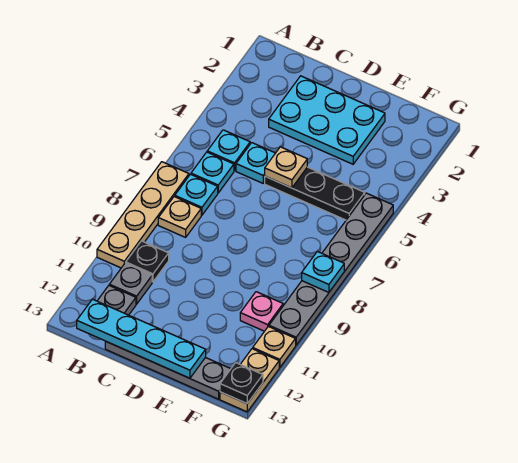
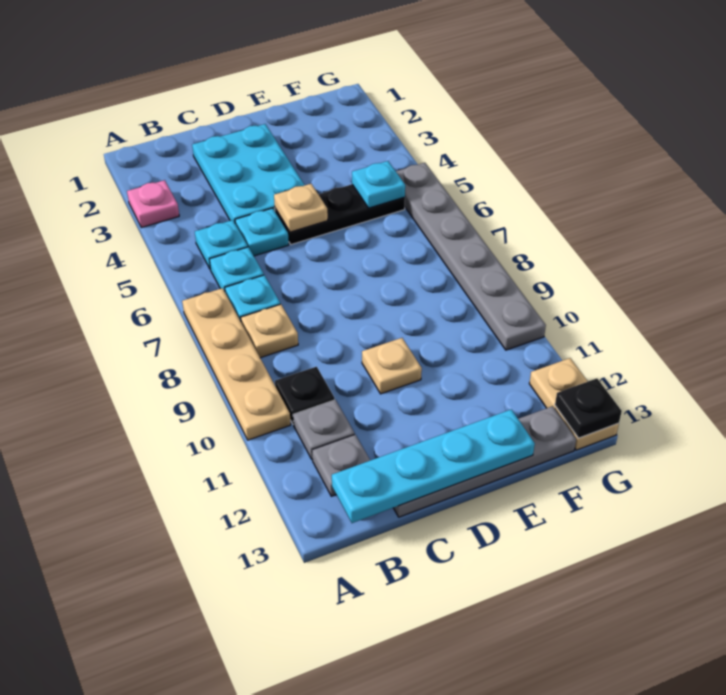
cyan 2x3 plate [269,76,385,164] -> cyan 2x3 plate turned to [192,124,305,222]
pink 1x1 plate [240,292,283,331] -> pink 1x1 plate moved to [127,180,179,228]
cyan 1x1 plate [302,251,344,292] -> cyan 1x1 plate moved to [352,161,405,208]
tan 1x1 plate [253,326,296,367] -> tan 1x1 plate moved to [362,338,422,394]

